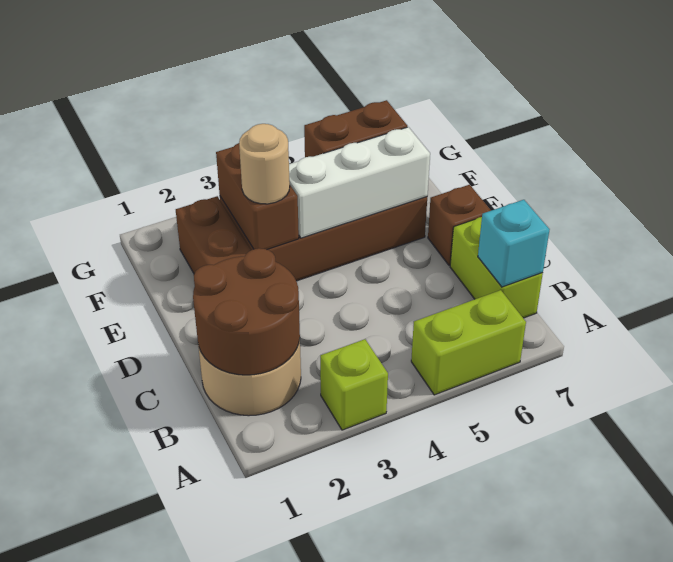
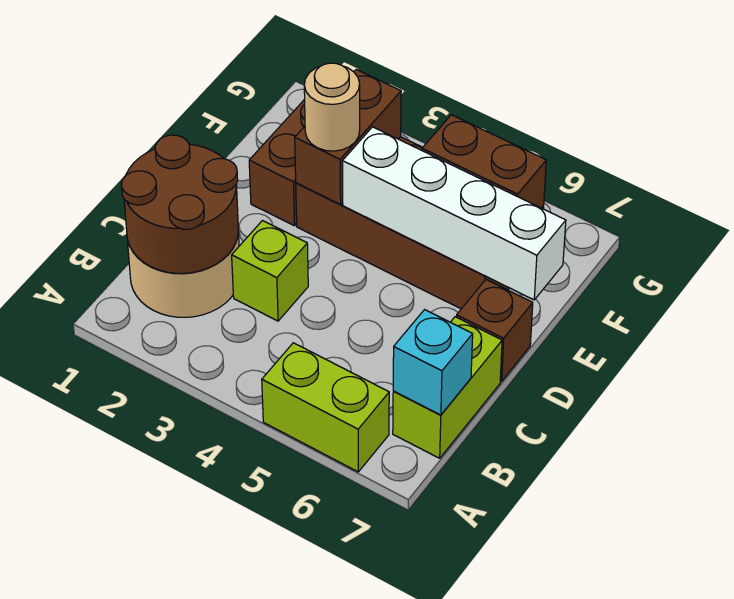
lime 1x1 brick [320,339,388,430] -> lime 1x1 brick moved to [232,221,308,321]
white 1x3 brick [289,127,430,238] -> white 1x4 brick [342,127,566,300]

